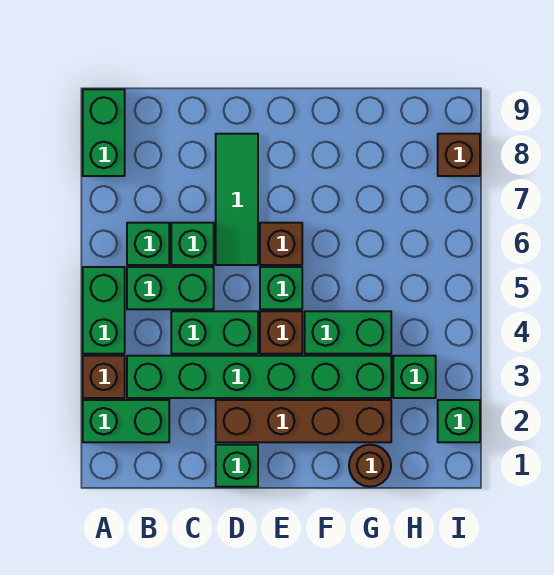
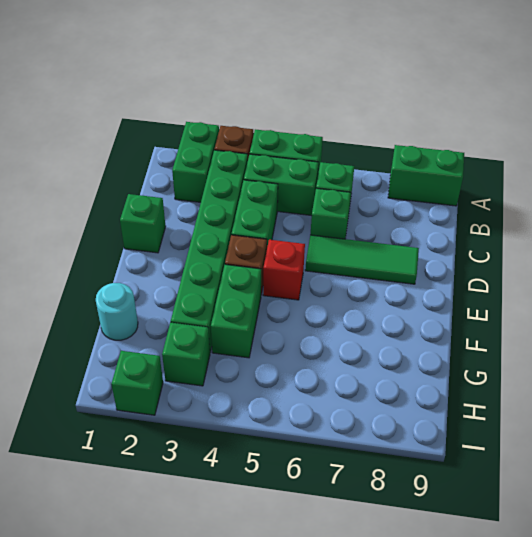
green 1x2 brick [127,267,214,309] -> green 1x2 brick turned to [244,154,319,216]
brown 1x4 brick [216,400,391,442] -> none
green 1x1 brick [260,267,302,309] -> red 1x1 brick [263,240,305,300]
brown 1x1 brick [260,223,302,265] -> none
brown 1x1 round brick [349,445,391,487] -> cyan 1x1 round brick [96,283,138,340]
brown 1x1 brick [438,134,480,176] -> none

